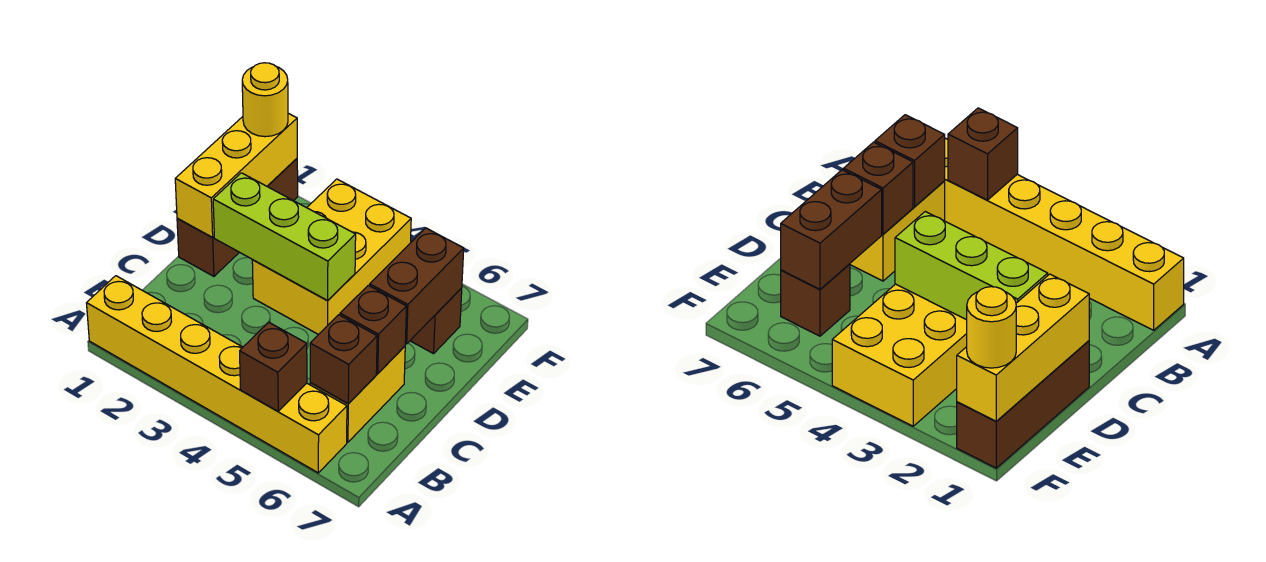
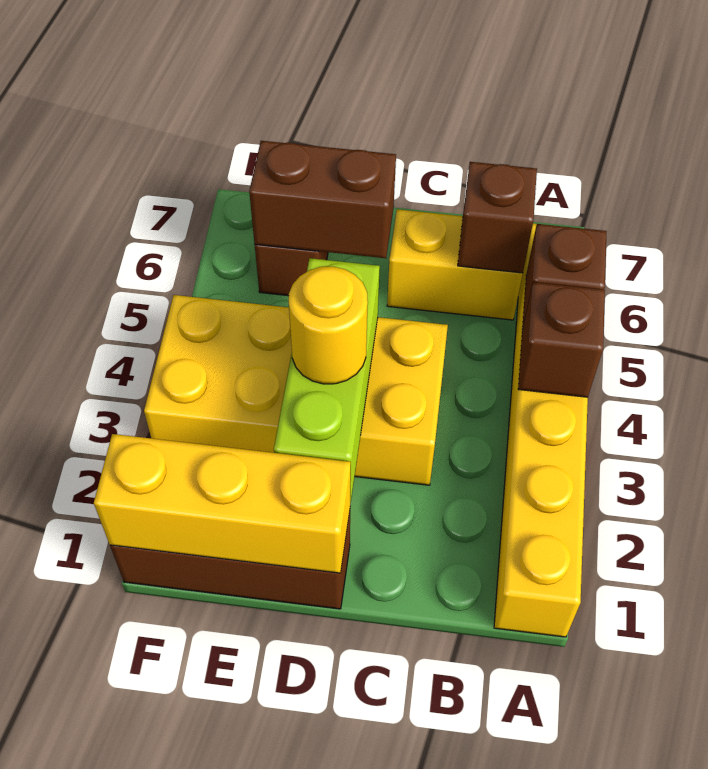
brown 1x1 brick [340,285,407,373] -> brown 1x1 brick moved to [518,282,605,397]
yellow 2x3 brick [252,179,411,335] -> yellow 2x4 brick [144,295,448,485]
yellow 1x1 round brick [242,63,288,137] -> yellow 1x1 round brick moved to [289,267,368,384]

